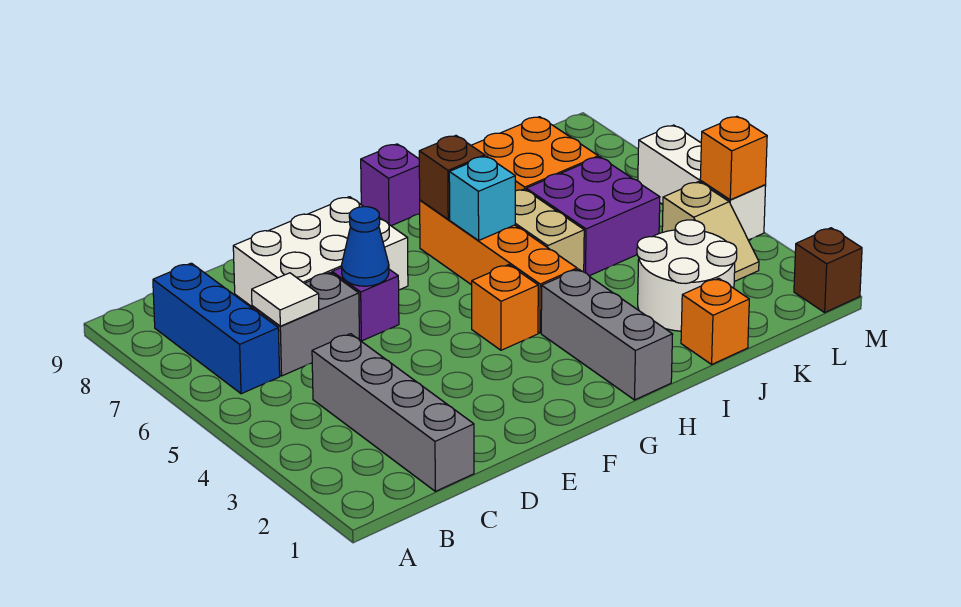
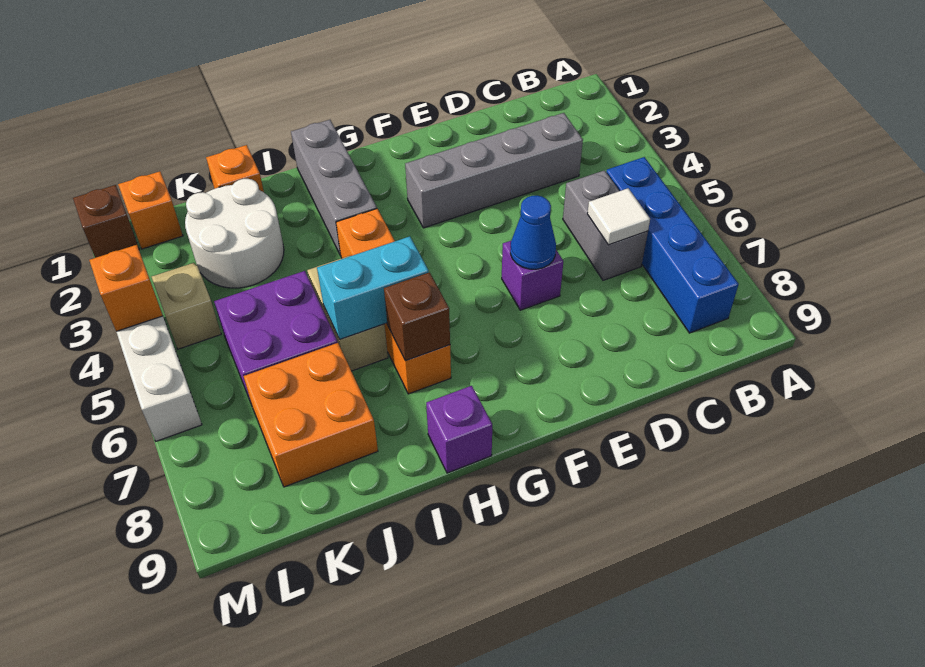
blue 1x3 brick [153,263,280,394] -> blue 1x4 brick [606,157,739,333]
grey 1x4 brick [312,334,474,491] -> grey 1x4 brick turned to [405,113,583,228]
grey 1x2 brick [252,272,359,376] -> grey 1x2 brick turned to [563,170,648,280]
white 2x3 brick [233,197,408,307] -> none
orange 1x1 brick [472,265,538,350] -> orange 1x1 brick moved to [118,171,183,249]
cyan 1x1 brick [449,156,515,240] -> cyan 1x2 brick [317,236,429,339]

